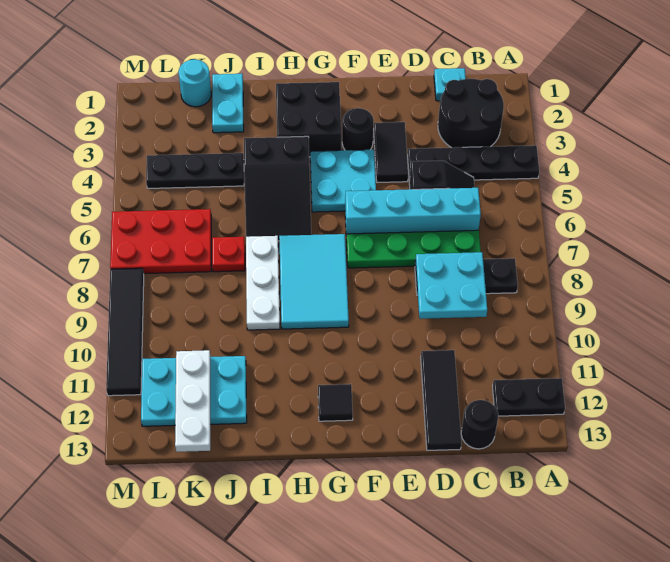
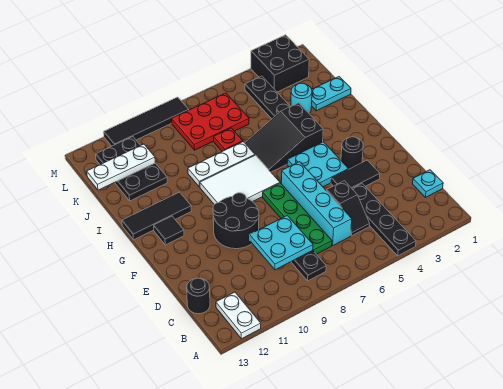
black 1x2 plate [492,378,565,416] -> white 1x2 plate [216,292,261,339]
black 2x2 round brick [438,79,504,148] -> black 2x2 round brick moved to [213,193,259,249]
black 1x3 tile [421,350,461,450] -> black 1x3 tile moved to [122,192,191,240]
black 2x2 brick [276,82,341,157] -> black 2x2 brick moved to [251,35,309,92]
cyan 2x3 tile [279,234,349,329] -> white 2x3 tile [200,155,280,205]
cyan 2x3 plate [141,356,247,426] -> black 2x3 plate [96,137,167,201]
cyan 1x1 round brick [178,59,211,107] -> cyan 1x1 round brick moved to [291,83,312,114]
red 2x3 plate [110,209,211,274] -> red 2x3 plate turned to [172,93,249,150]

